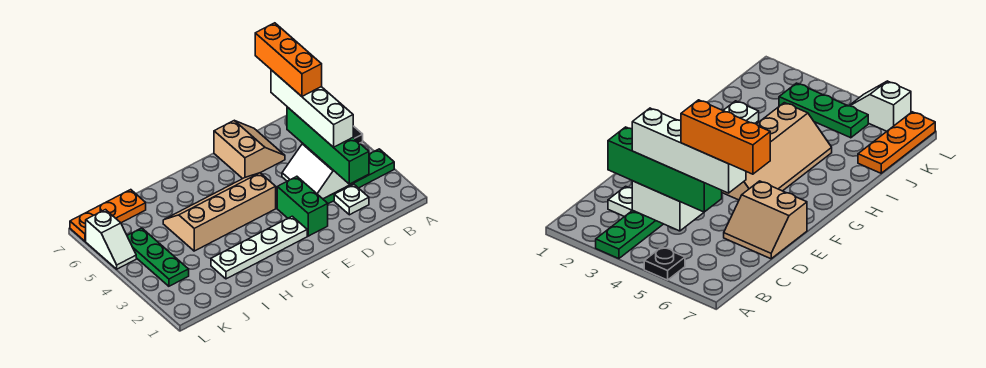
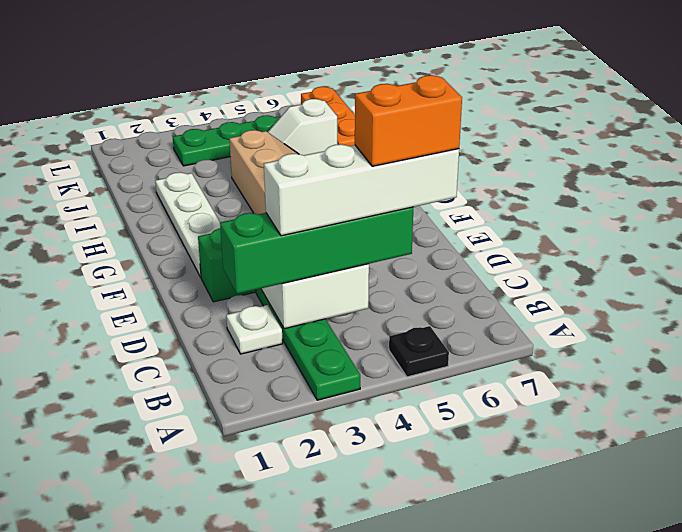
orange 1x3 brick [255,23,322,96] -> orange 1x2 brick [355,75,462,166]
tan 2x2 slope [214,121,285,179] -> none
white 1x2 slope [86,210,136,269] -> white 1x2 slope moved to [268,99,337,155]

